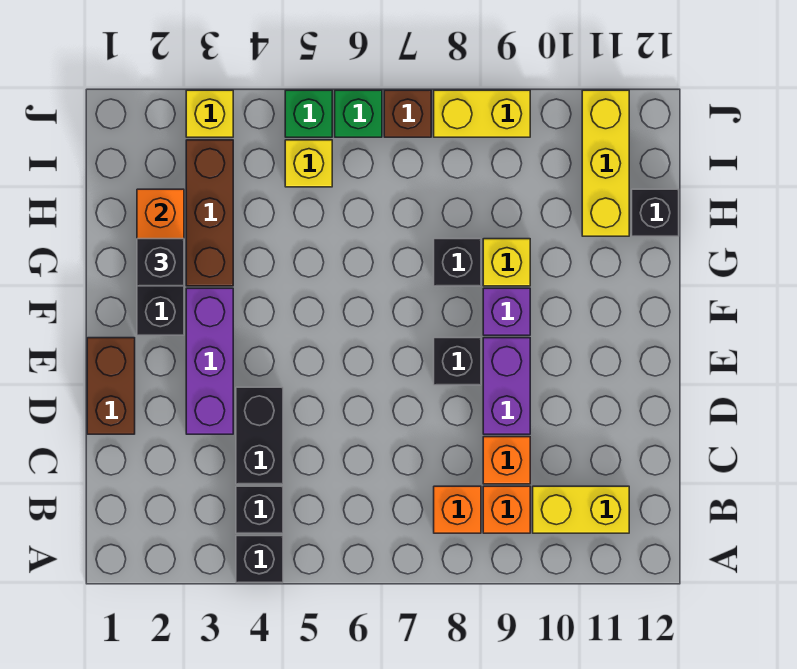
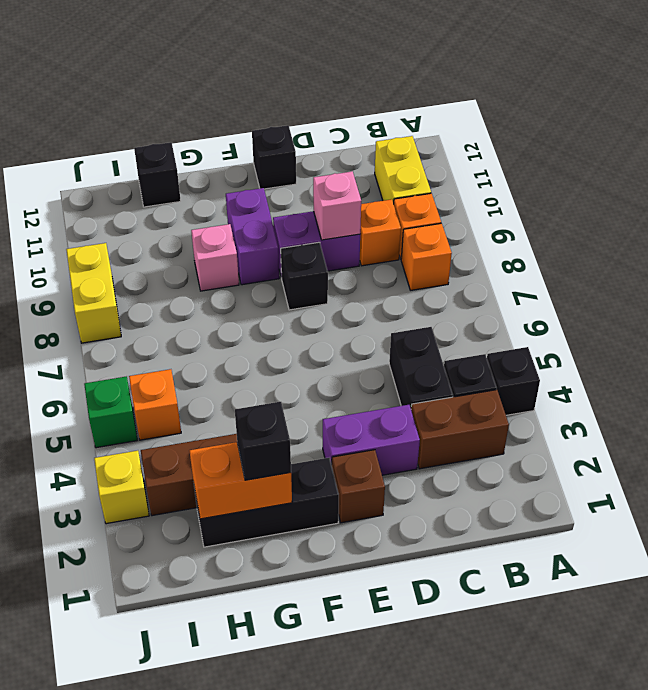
black 1x2 brick [236,387,283,484] -> black 1x2 brick turned to [389,327,453,408]
brown 1x2 brick [87,338,135,434] -> brown 1x2 brick moved to [411,390,509,469]
purple 1x3 brick [186,288,233,434] -> purple 1x2 brick [323,405,420,475]
none -> pink 1x1 brick [313,171,361,240]
purple 1x1 brick [483,288,530,335] -> purple 1x2 brick [226,188,279,285]
black 1x1 brick [434,239,481,286] -> black 1x1 brick moved to [252,125,296,189]
yellow 1x1 brick [483,239,530,286] -> pink 1x1 brick [191,224,239,291]
yellow 1x3 brick [582,90,629,236] -> none
yellow 1x1 brick [285,140,332,187] -> orange 1x1 brick [129,369,181,440]
green 1x1 brick [335,90,382,137] -> none
brown 1x1 brick [384,90,431,137] -> brown 1x1 brick moved to [332,450,385,523]

